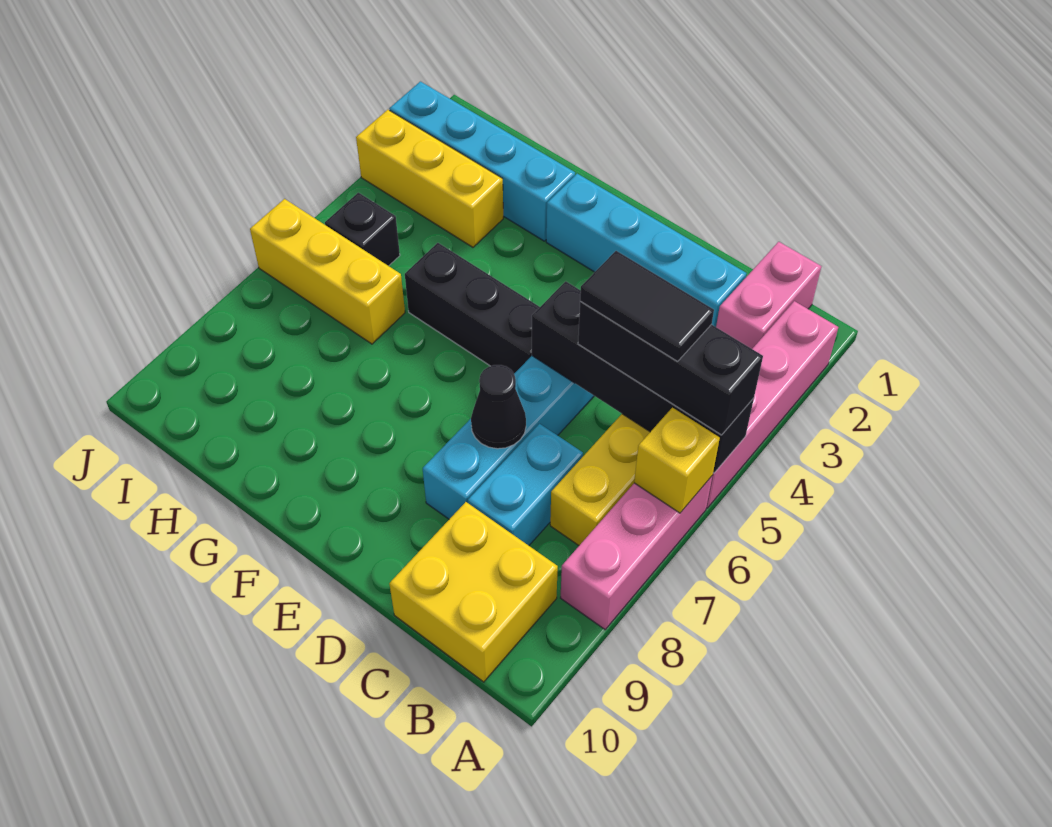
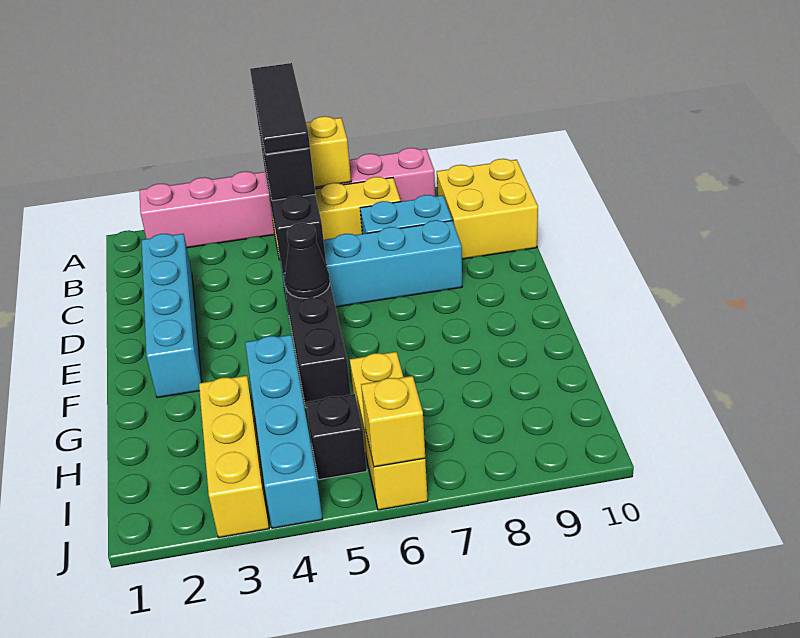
pink 1x2 brick [716,242,821,349] -> none
black 1x2 tile [580,251,714,361] -> black 1x3 tile [250,63,310,154]
black 1x1 cone [471,365,526,449] -> black 1x1 cone moved to [284,223,330,298]
cyan 1x4 brick [389,82,575,241] -> cyan 1x4 brick moved to [245,335,322,528]
none -> yellow 1x1 brick [361,376,425,467]

